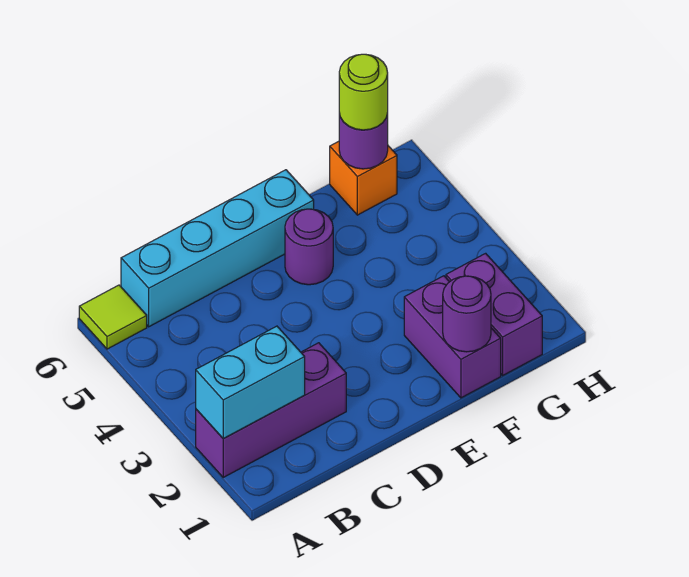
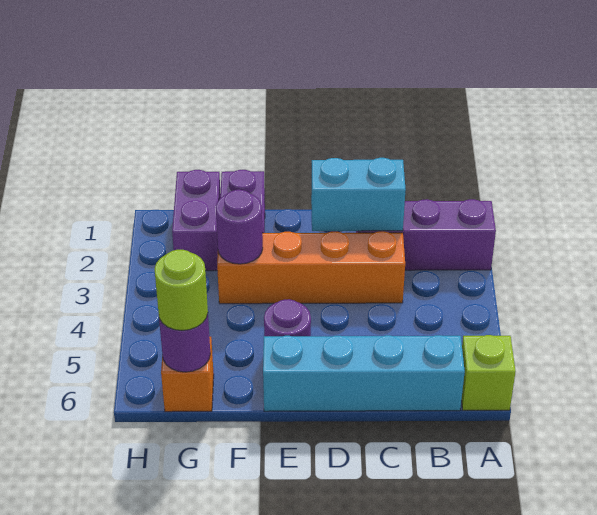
cyan 1x2 brick [196,326,305,439] -> cyan 1x2 brick moved to [311,158,406,231]
lime 1x1 tile [79,285,147,349] -> lime 1x1 brick [461,335,516,410]
none -> orange 1x4 brick [217,231,405,304]
purple 1x1 round brick [443,276,491,352] -> purple 1x1 round brick moved to [216,190,263,264]

